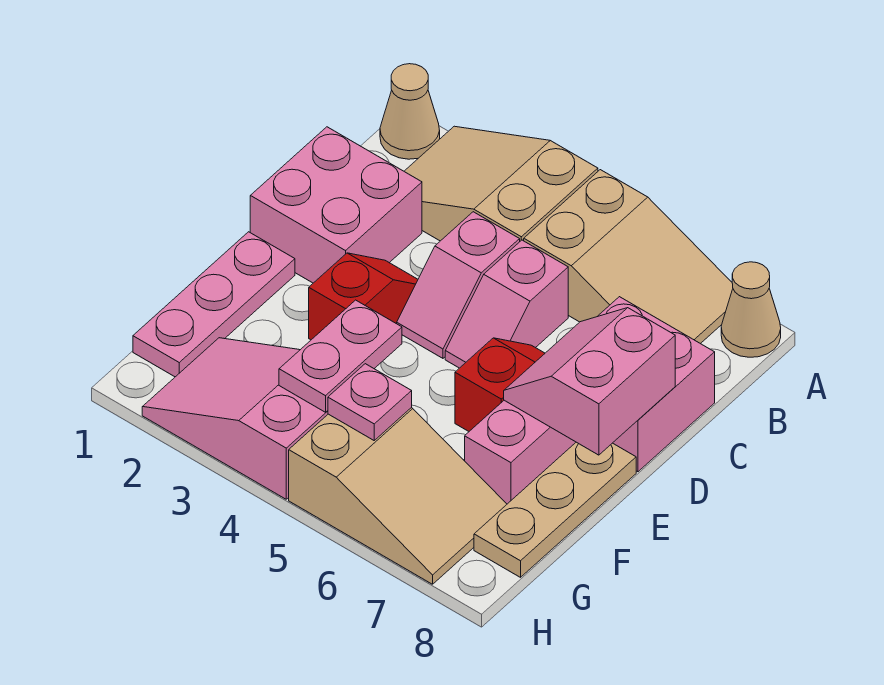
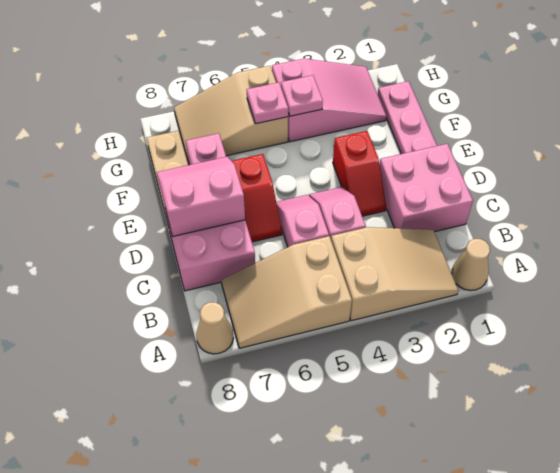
pink 2x2 slope [504,308,675,455] -> pink 2x2 slope turned to [157,157,245,236]
pink 1x2 plate [279,300,402,412] -> pink 1x1 plate [281,75,323,116]

